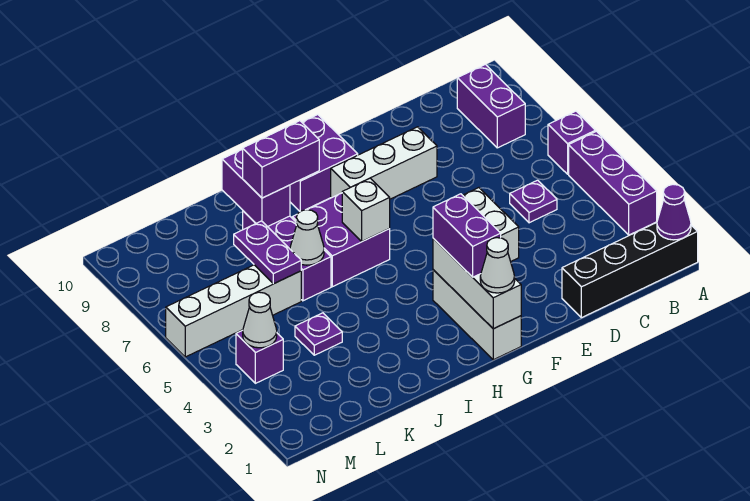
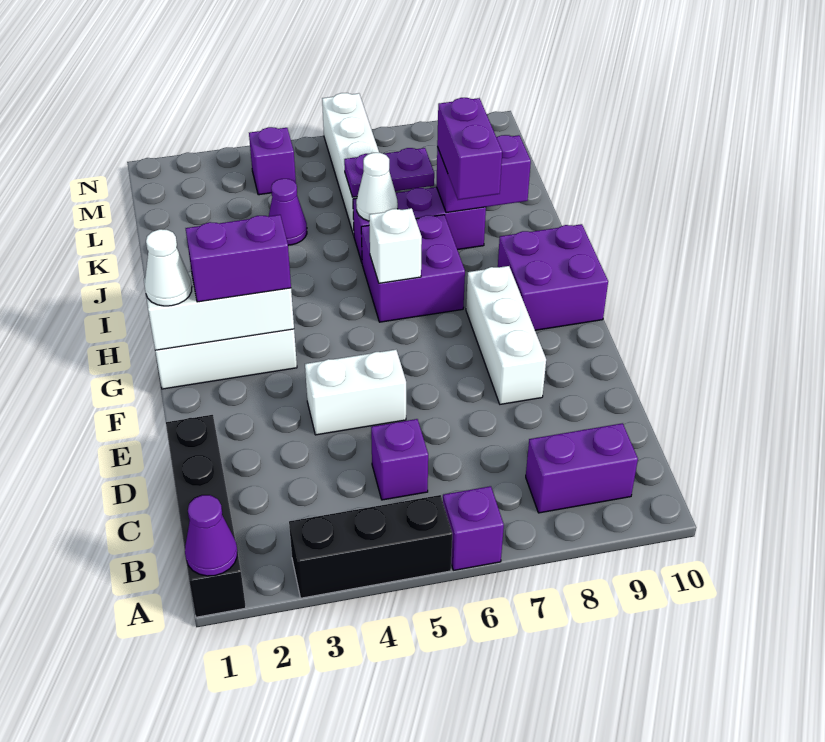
purple 1x3 brick [569,131,657,235] -> black 1x3 brick [289,495,452,598]
purple 1x1 plate [510,180,557,223] -> purple 1x1 brick [371,419,428,500]
purple 1x1 plate [295,313,342,355] -> purple 1x1 cone [269,179,307,245]
white 1x1 cone [243,292,277,348] -> none

